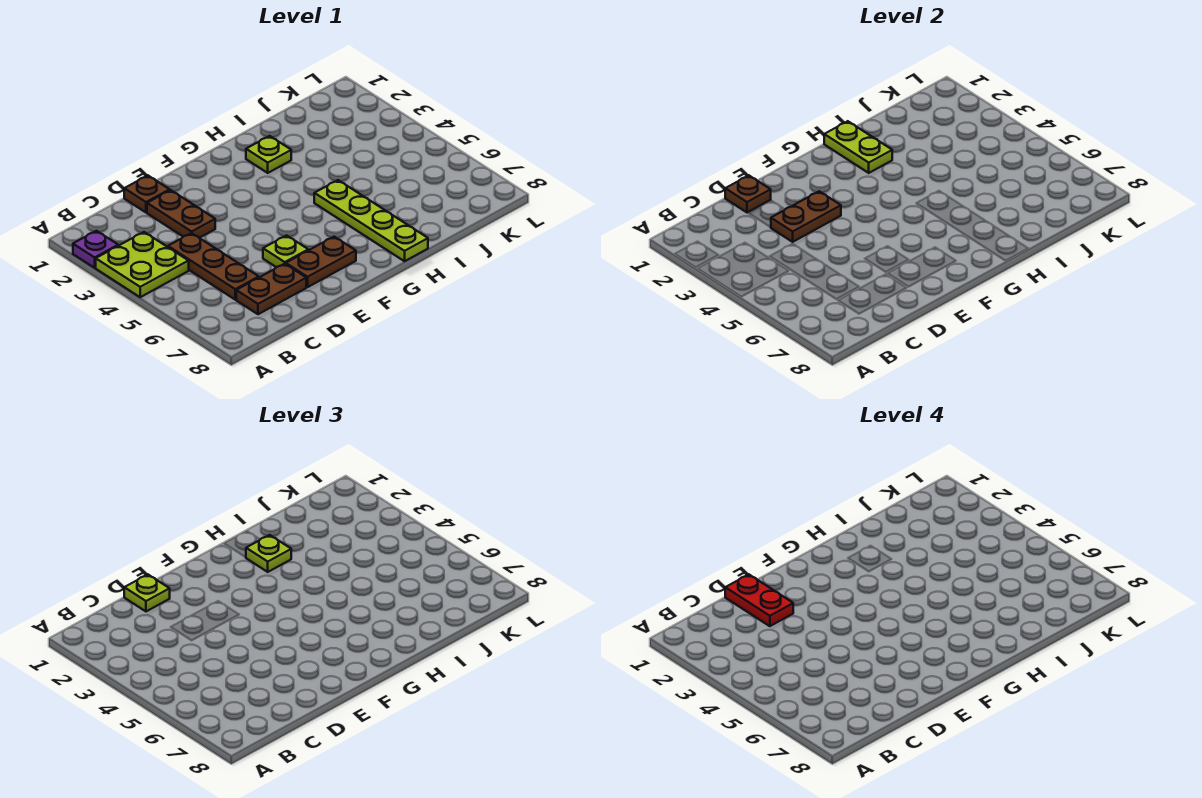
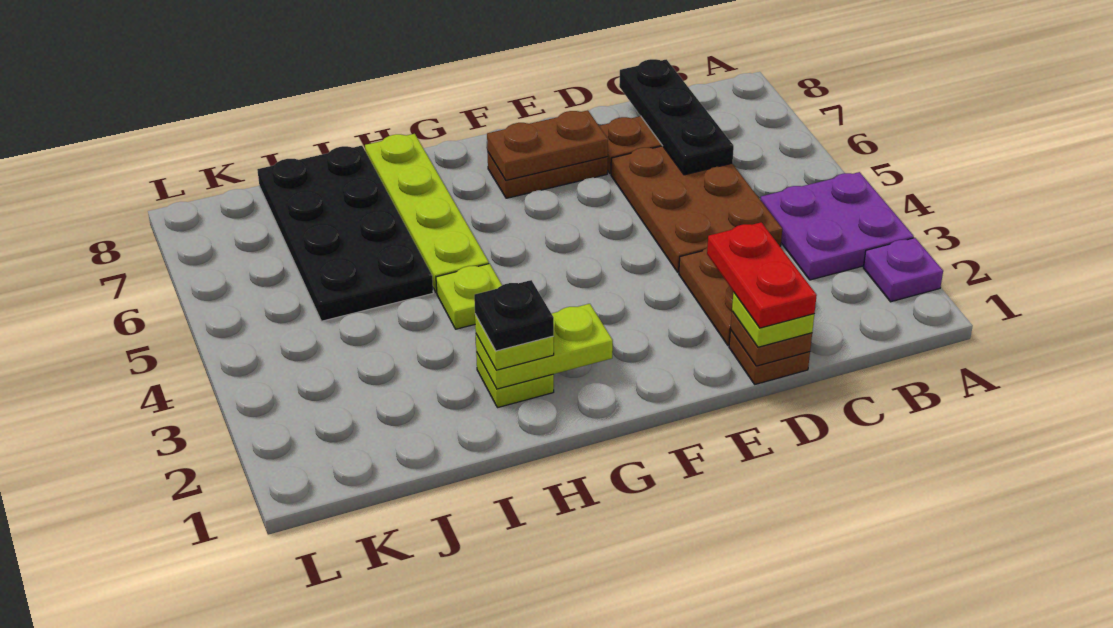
lime 2x2 plate [96,232,189,297] -> purple 2x2 plate [760,172,914,280]
brown 1x3 plate [168,233,259,299] -> brown 2x3 plate [611,146,782,272]
none -> black 1x3 plate [619,59,734,175]
brown 1x2 plate [771,191,841,242] -> brown 1x2 plate moved to [487,110,608,180]
lime 1x1 plate [263,235,308,267] -> lime 1x1 plate moved to [436,264,502,329]
lime 1x2 plate [824,121,892,173] -> lime 1x2 plate turned to [476,304,613,389]
none -> black 1x1 plate [474,280,554,351]
none -> black 2x4 plate [257,146,433,321]

